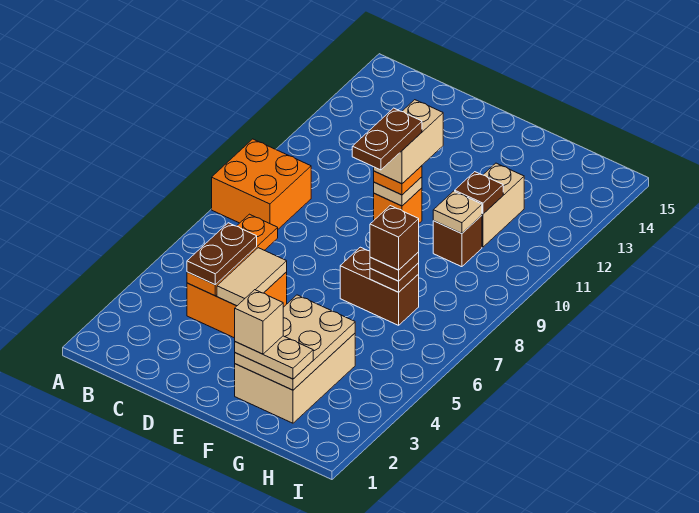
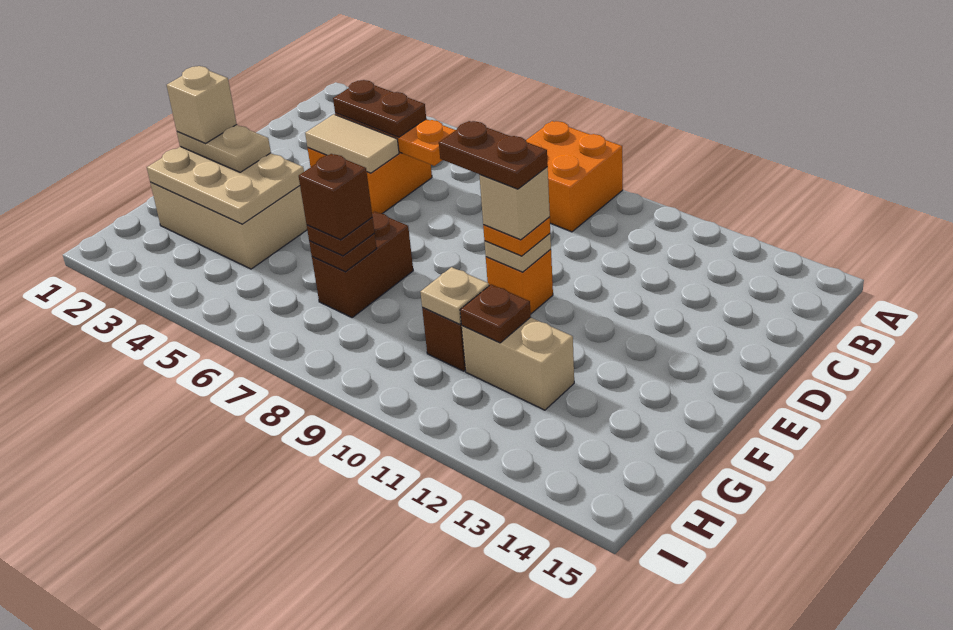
tan 1x2 brick [374,100,443,184] -> tan 1x1 brick [479,167,550,240]
tan 1x2 plate [235,336,313,379] -> tan 1x2 plate turned to [177,125,271,172]

